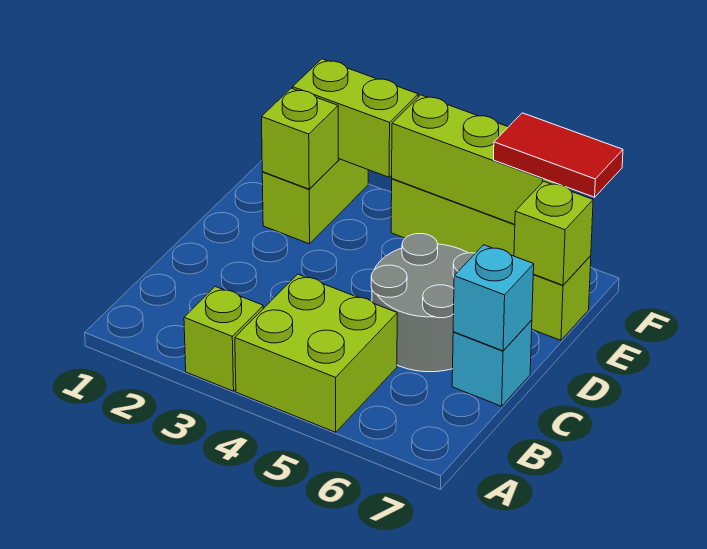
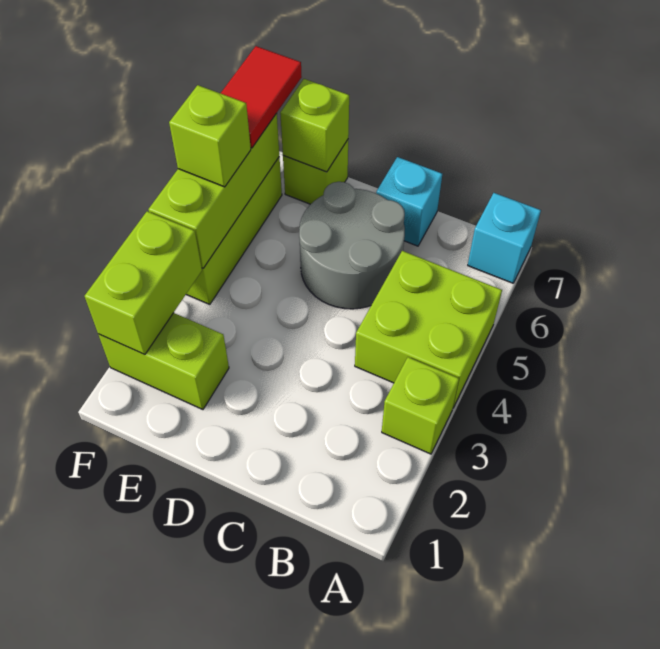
cyan 1x1 brick [453,245,534,351] -> cyan 1x1 brick moved to [468,193,541,283]
lime 1x1 brick [262,88,338,189] -> lime 1x1 brick moved to [169,85,251,187]

